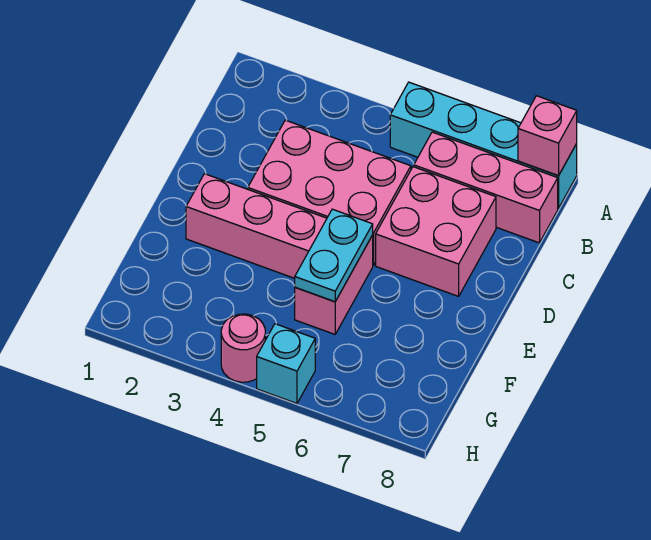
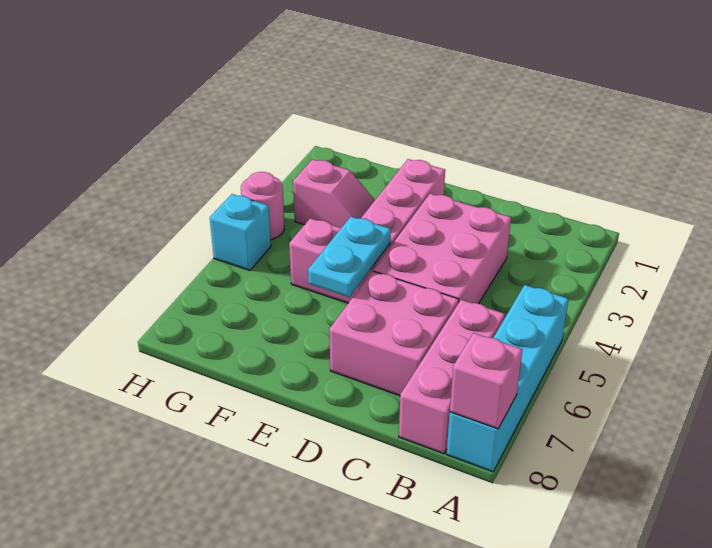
cyan 1x2 plate [295,209,373,302] -> cyan 1x2 plate turned to [308,217,391,297]
none -> pink 1x2 slope [293,159,375,228]

